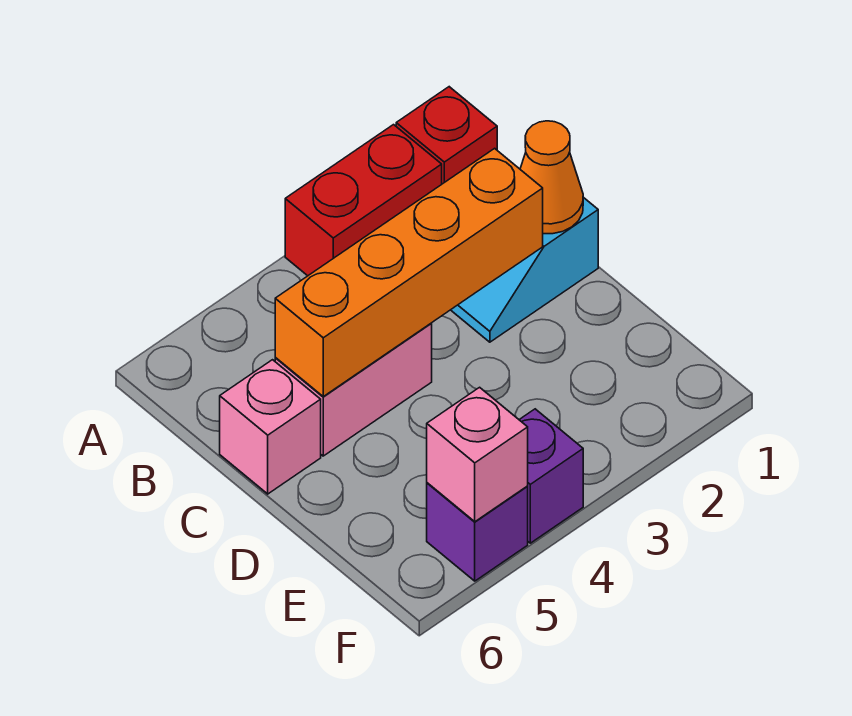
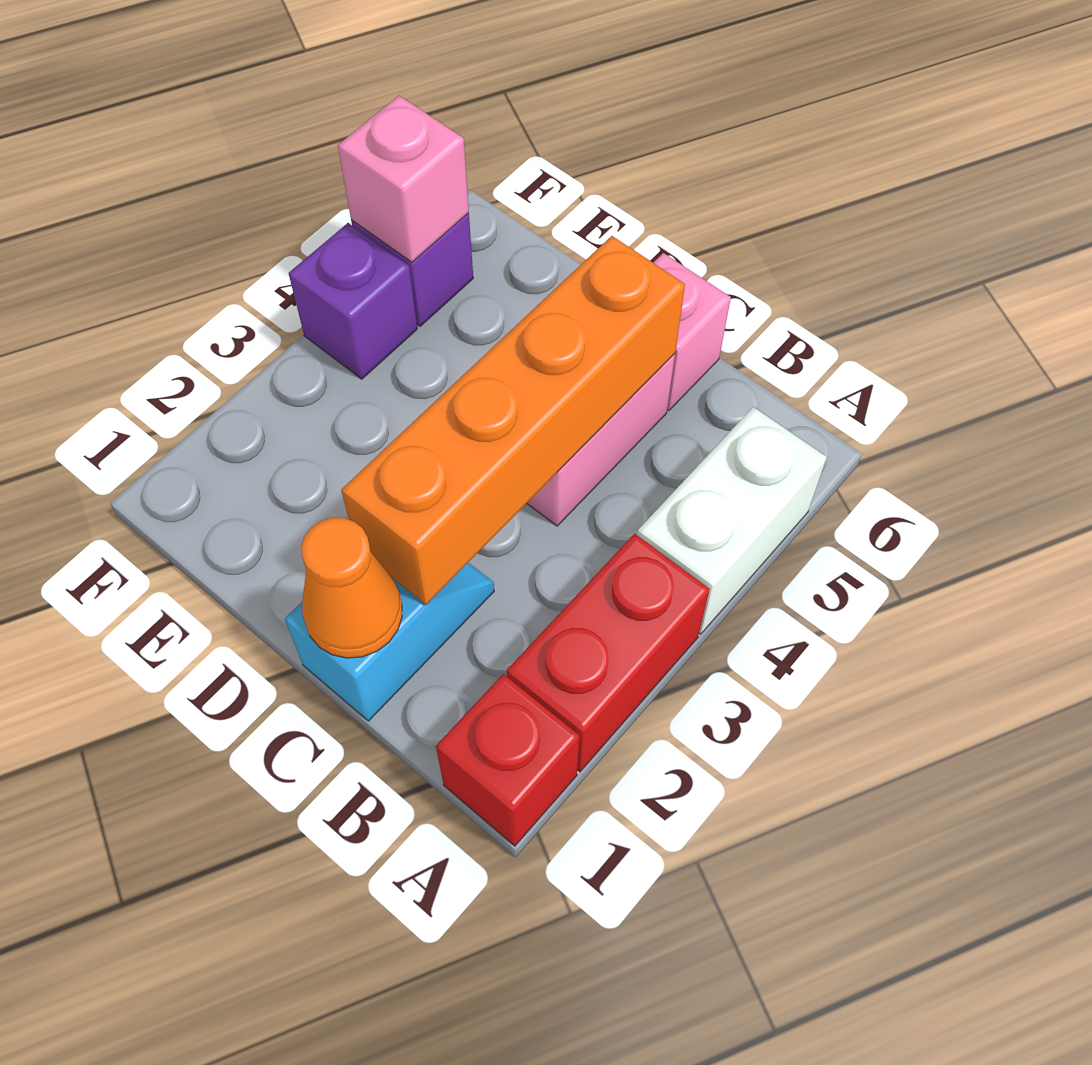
none -> white 1x2 brick [637,407,827,634]

